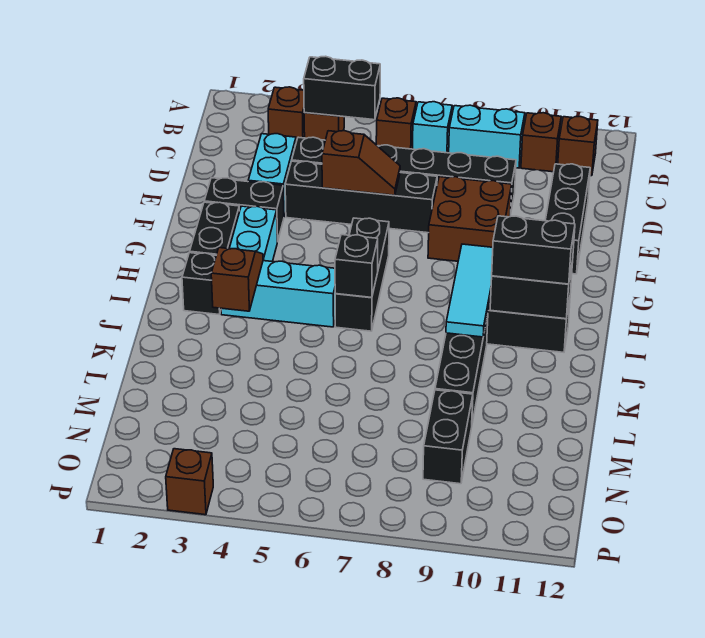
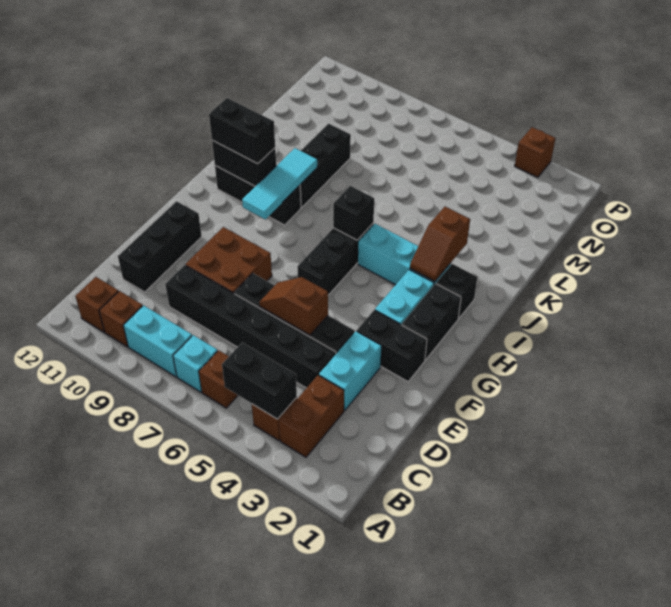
brown 1x1 brick [268,87,305,142] -> brown 1x2 brick [279,375,344,457]
black 1x2 brick [423,390,473,484] -> none

